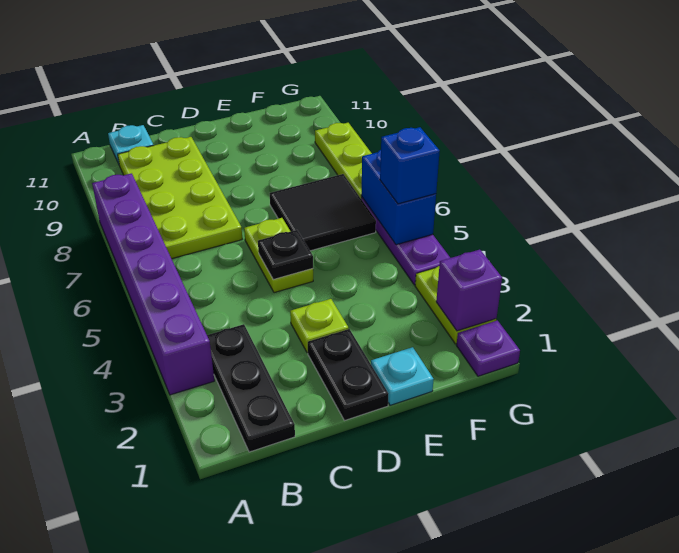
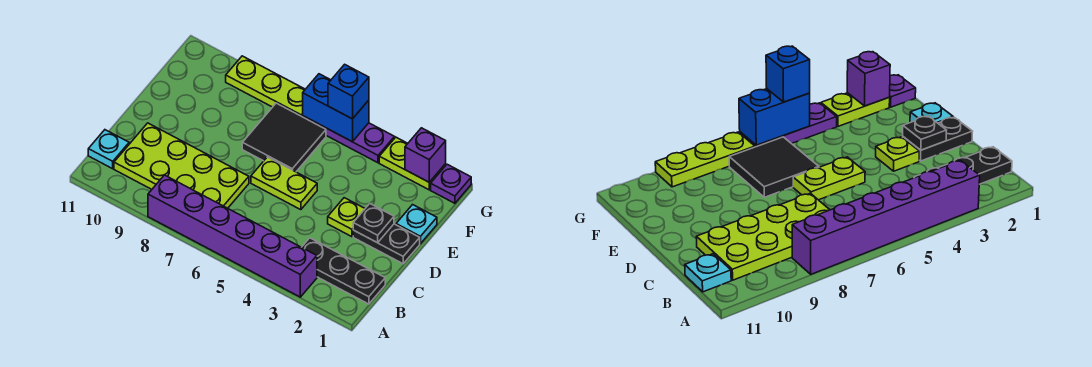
black 1x1 plate [258,230,313,279] -> black 1x1 plate moved to [353,204,394,243]

